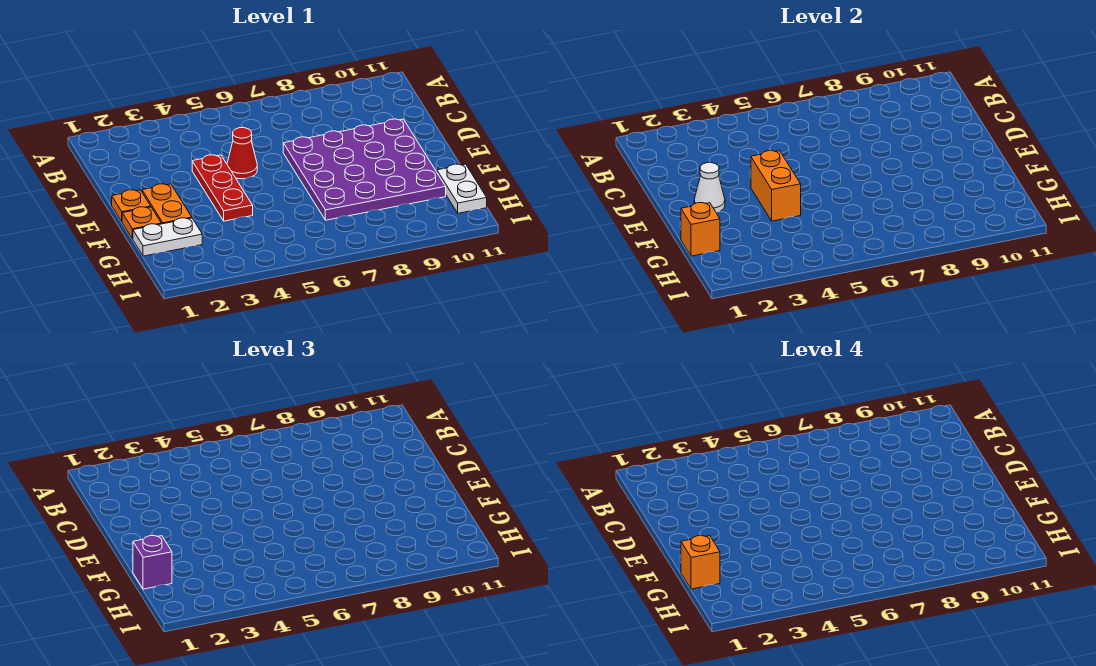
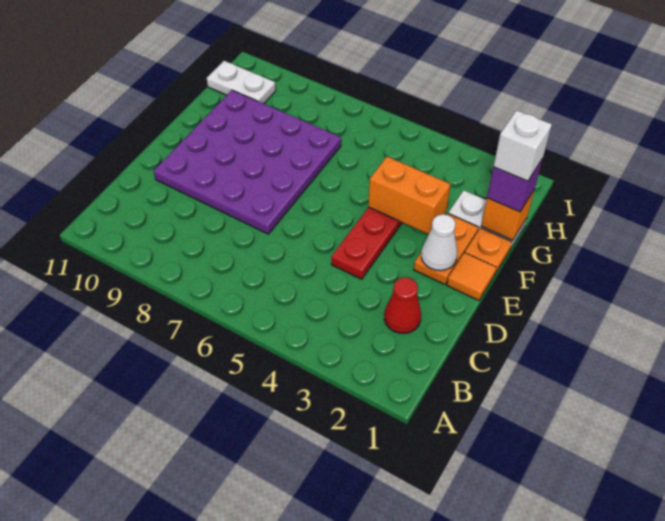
red 1x1 cone [227,128,257,179] -> red 1x1 cone moved to [384,277,421,333]
orange 1x1 plate [112,190,151,221] -> orange 1x1 tile [447,253,496,301]
orange 1x2 brick [751,151,801,221] -> orange 1x2 brick turned to [368,157,450,234]
orange 1x1 brick [681,536,720,589] -> white 1x1 brick [493,110,552,181]
white 1x2 plate [437,164,487,213] -> white 1x2 plate turned to [207,61,276,104]

